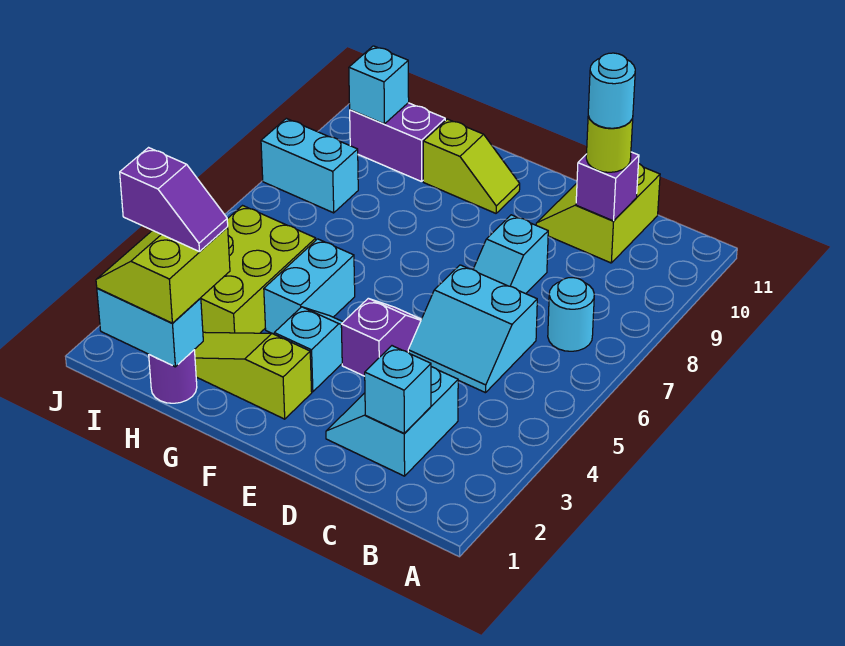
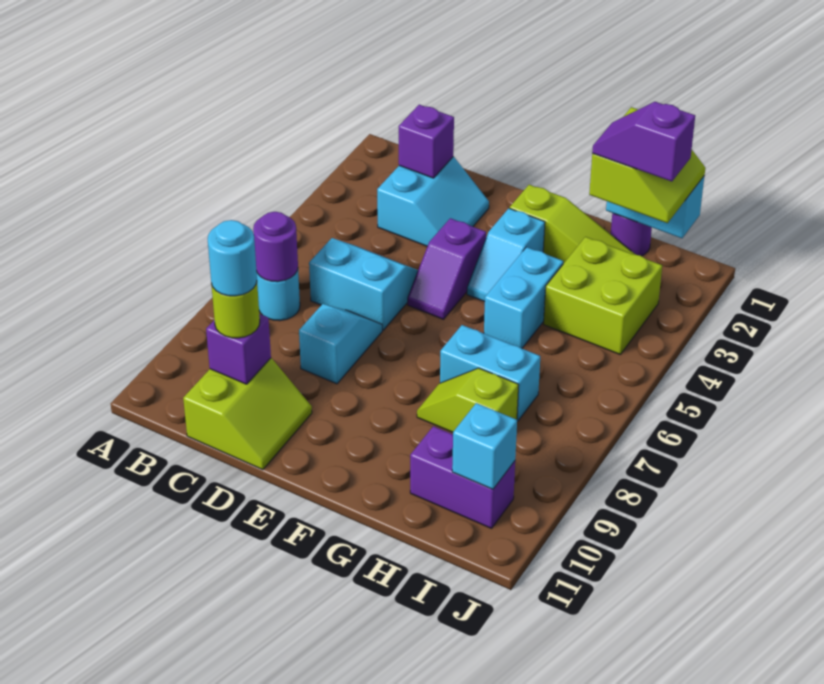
none -> purple 1x1 round brick [253,212,298,282]
cyan 1x1 brick [365,346,431,433] -> purple 1x1 brick [399,105,454,178]
lime 1x2 slope [423,119,520,213] -> lime 1x2 slope moved to [417,368,519,432]
lime 2x3 brick [201,206,316,333] -> lime 2x2 brick [544,237,662,355]
cyan 1x2 brick [261,118,358,213] -> cyan 1x2 brick moved to [440,325,540,421]

